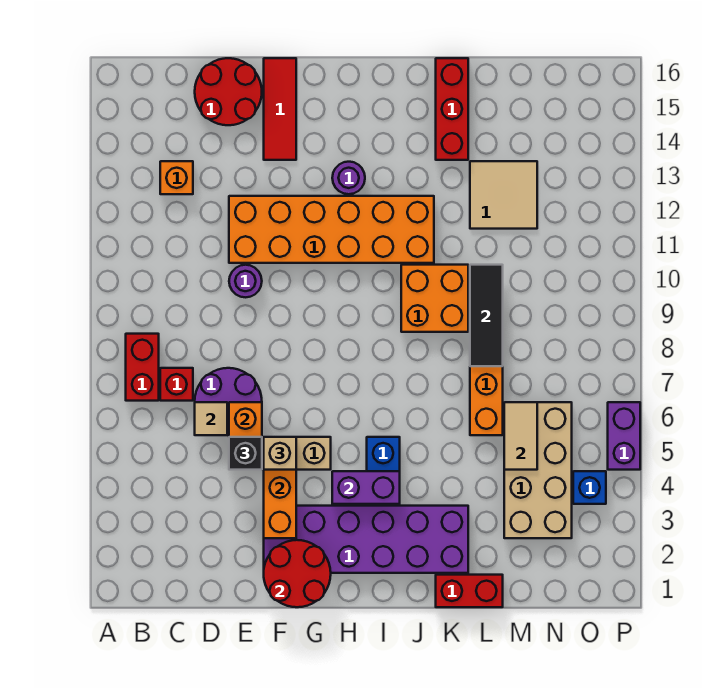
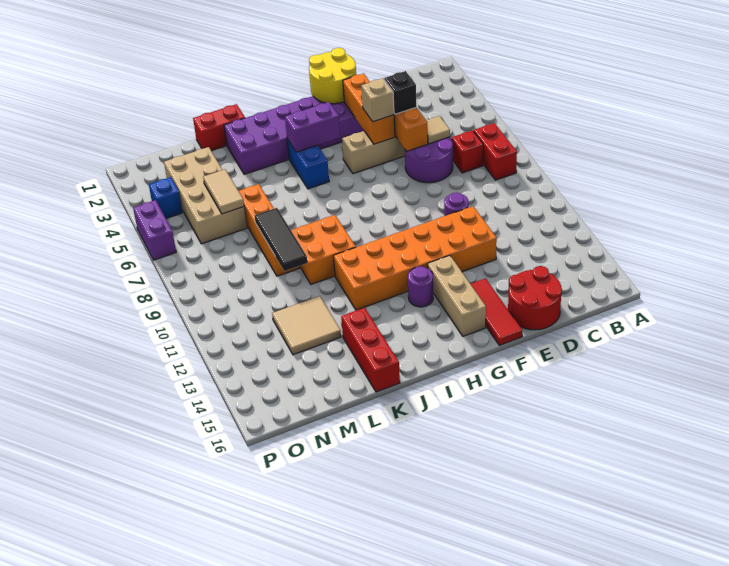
orange 1x1 brick [160,161,193,194] -> none
red 2x2 round brick [264,540,331,607] -> yellow 2x2 round brick [309,48,356,104]
none -> tan 1x3 brick [427,255,486,336]

